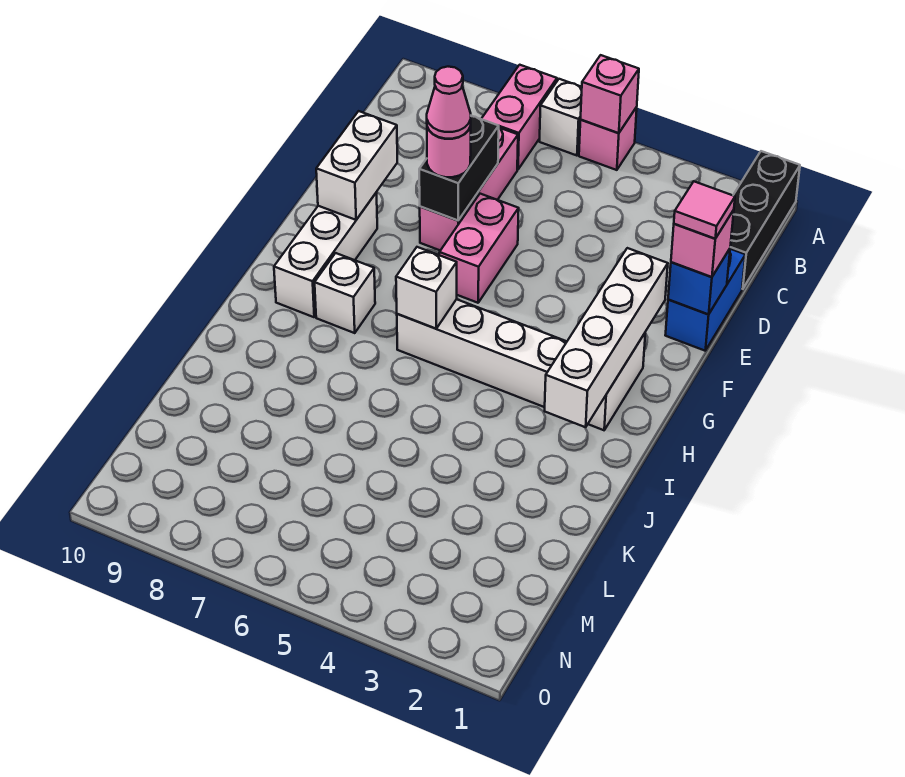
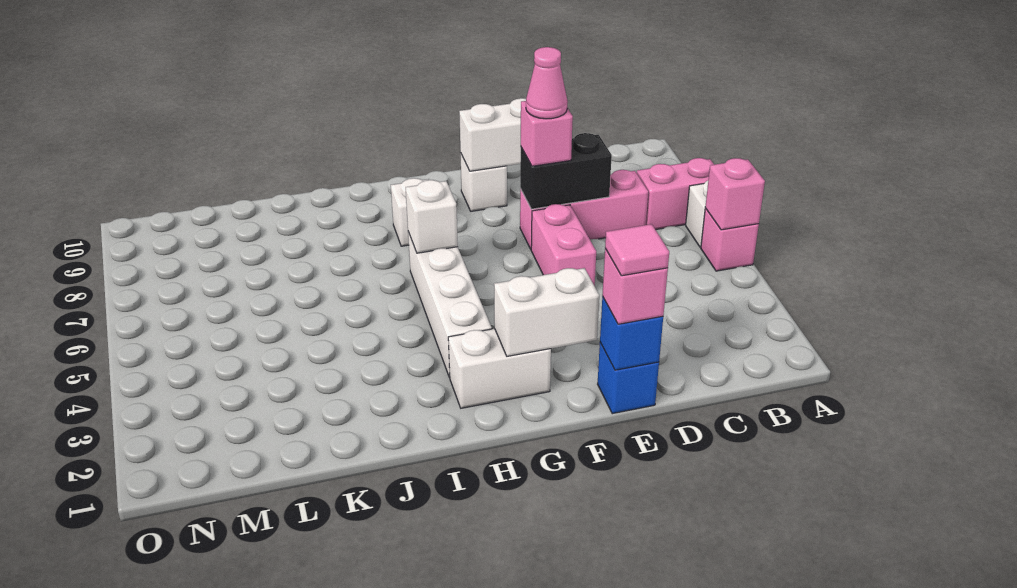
black 1x3 brick [730,151,800,289] -> none
blue 1x2 brick [665,249,745,351] -> blue 1x1 brick [598,343,659,414]
pink 1x2 brick [439,194,519,303] -> pink 1x2 brick turned to [531,204,596,286]
pink 1x1 round brick [427,126,471,177] -> pink 1x1 brick [521,101,573,166]
white 1x4 brick [545,248,668,427] -> white 1x2 brick [494,268,599,356]
white 1x3 brick [274,192,377,317] -> white 1x1 brick [460,153,507,211]

